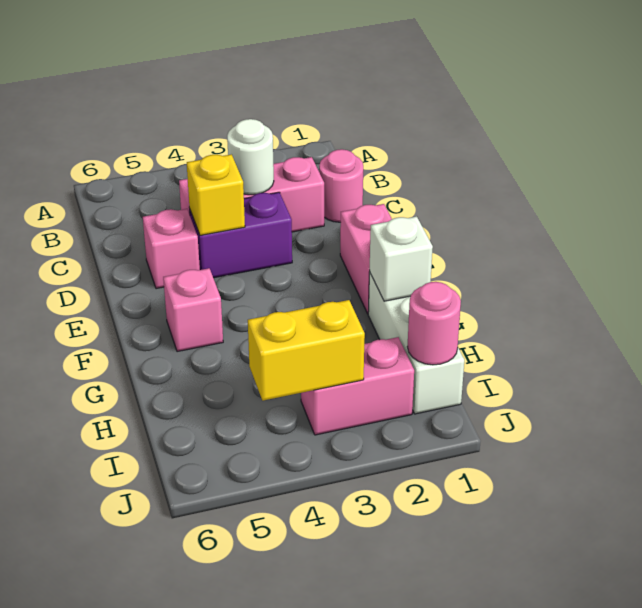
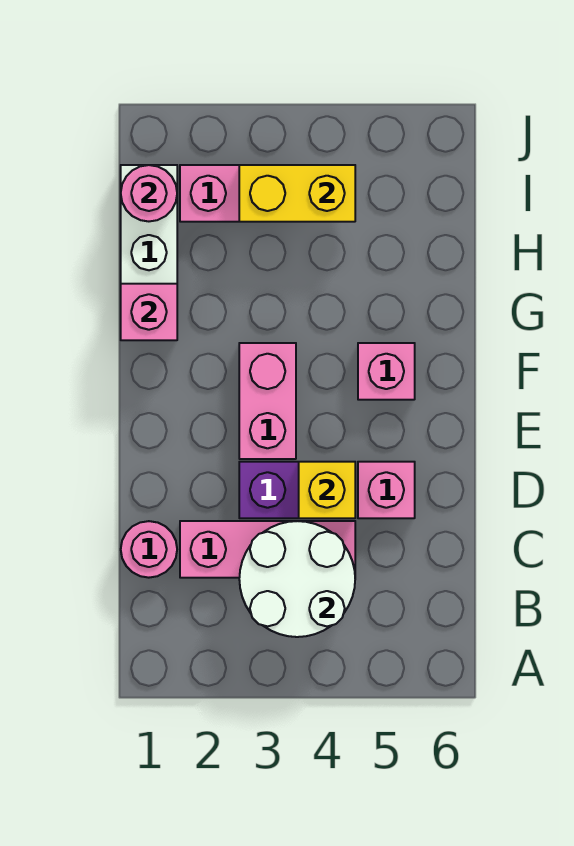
white 1x1 round brick [227,119,274,195] -> white 2x2 round brick [239,521,355,637]
pink 1x2 brick [340,204,392,313] -> pink 1x2 brick moved to [239,343,296,459]
white 1x1 brick [370,216,433,301] -> pink 1x1 brick [121,284,177,340]

